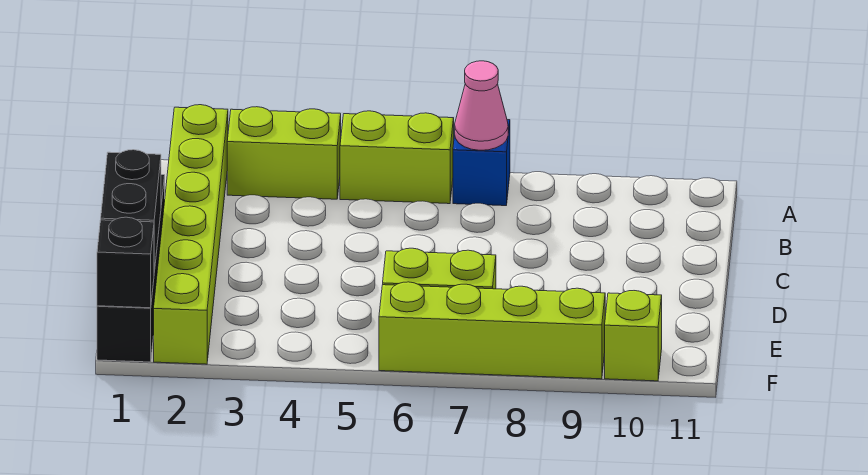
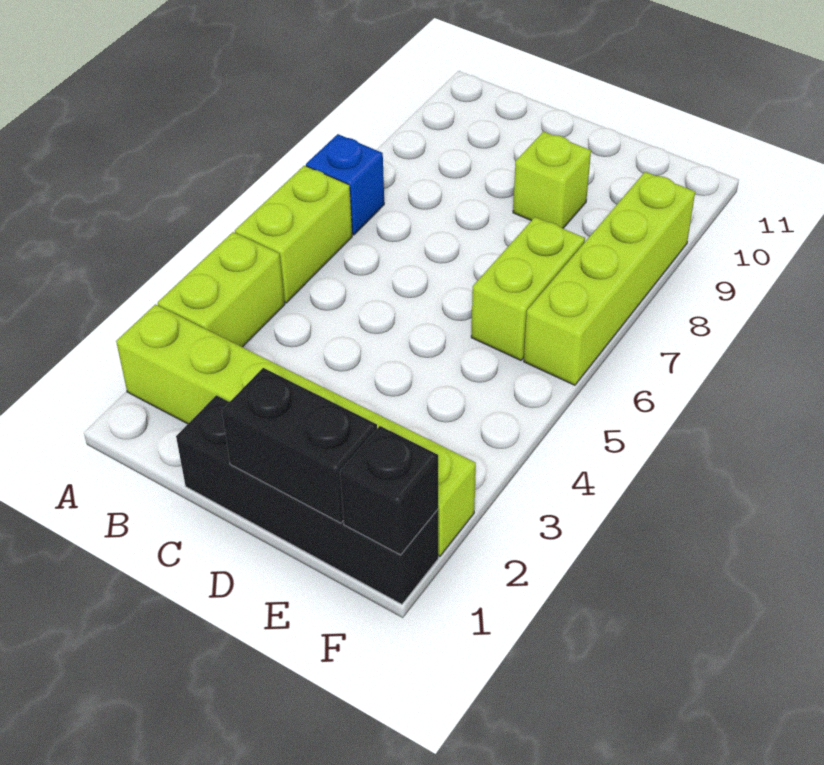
pink 1x1 cone [455,61,508,150] -> none
lime 1x1 brick [605,291,662,381] -> lime 1x1 brick moved to [513,132,591,228]

